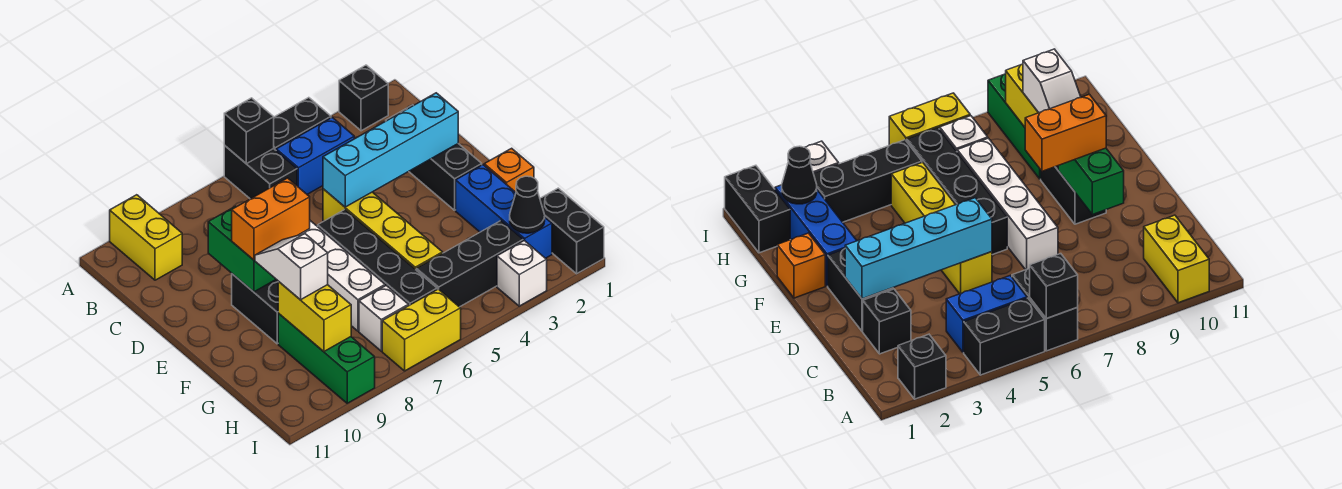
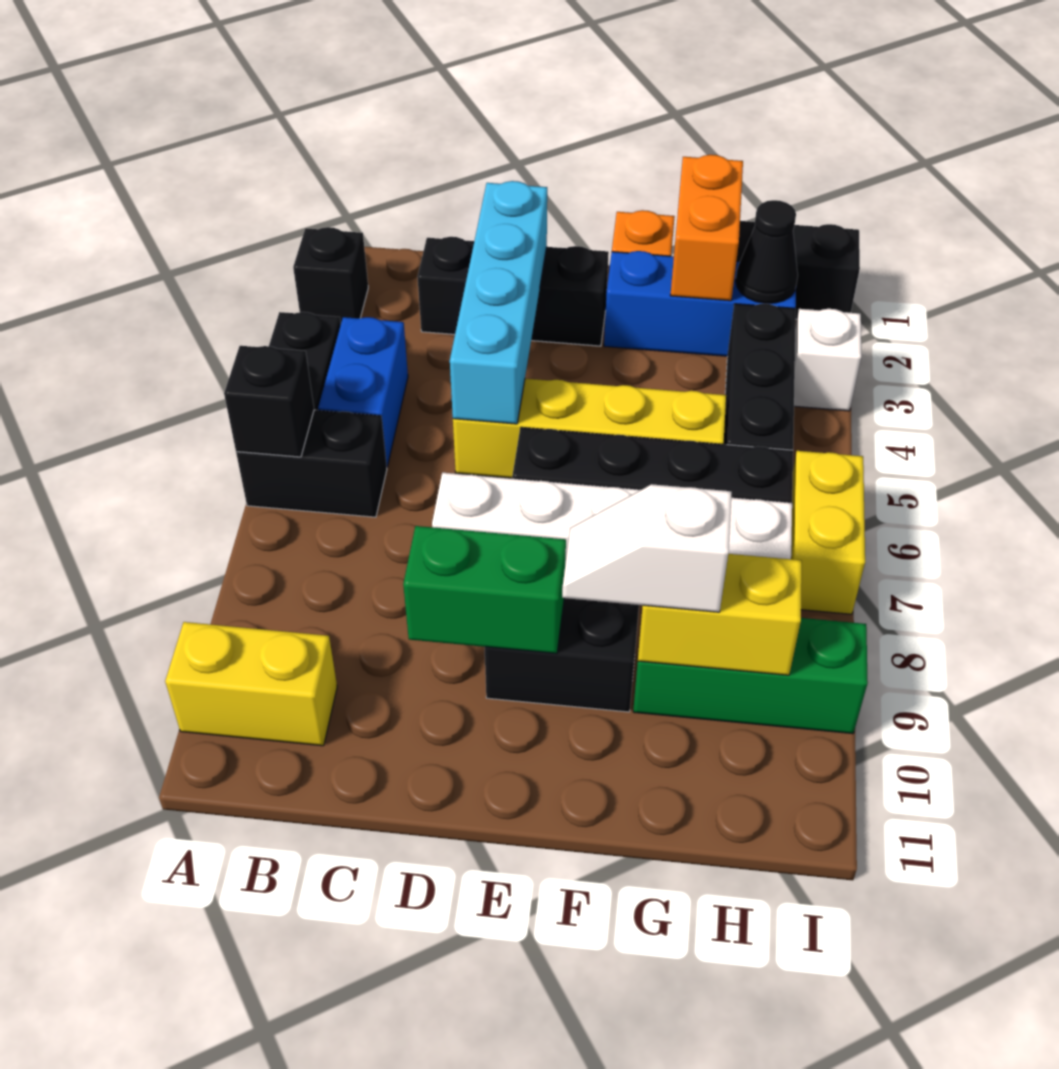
orange 1x2 brick [232,178,310,260] -> orange 1x2 brick moved to [670,155,743,301]

